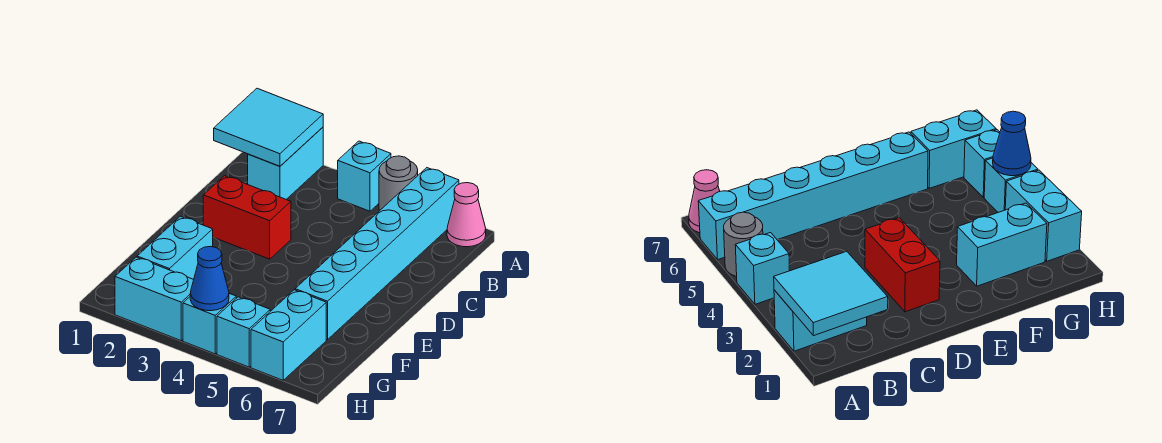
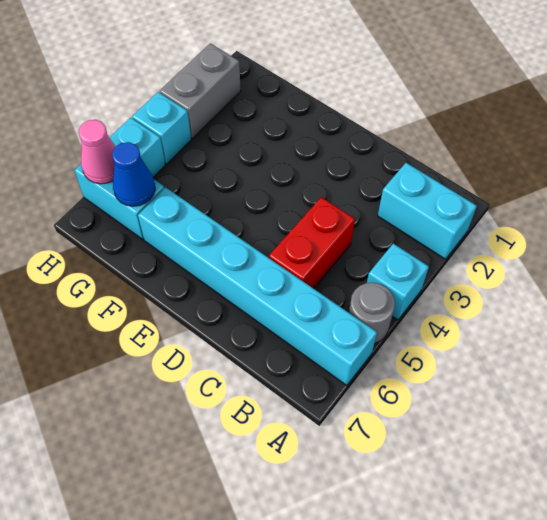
cyan 2x2 tile [214,88,323,166] -> none
pink 1x1 cone [447,183,486,247] -> pink 1x1 cone moved to [79,120,115,184]
red 1x2 brick [203,176,291,259] -> red 1x2 brick moved to [269,197,355,289]
cyan 1x2 brick [137,216,213,279] -> none
cyan 1x2 brick [115,257,194,341] -> grey 1x2 brick [160,43,241,138]
blue 1x1 cone [190,246,229,311] -> blue 1x1 cone moved to [112,142,155,206]

